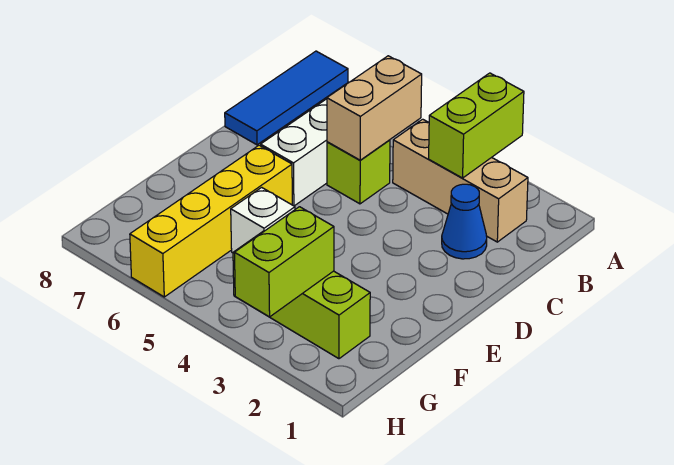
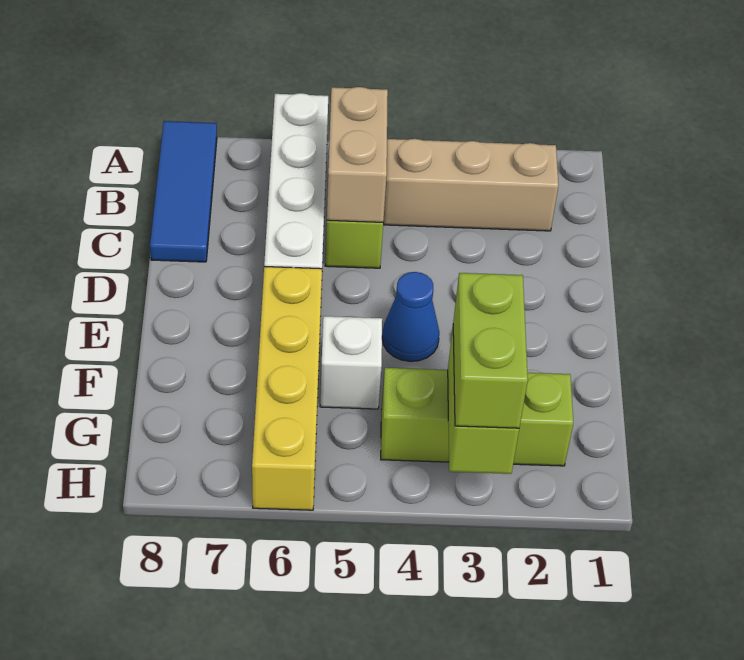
lime 1x2 brick [429,73,524,178] -> lime 1x2 brick moved to [453,273,528,428]
blue 1x1 cone [442,184,487,259] -> blue 1x1 cone moved to [382,272,440,361]

